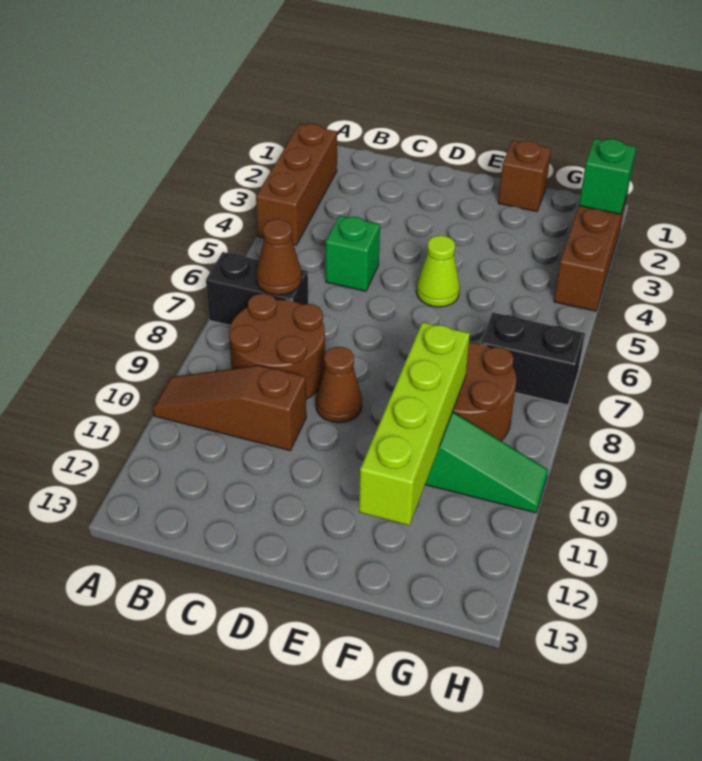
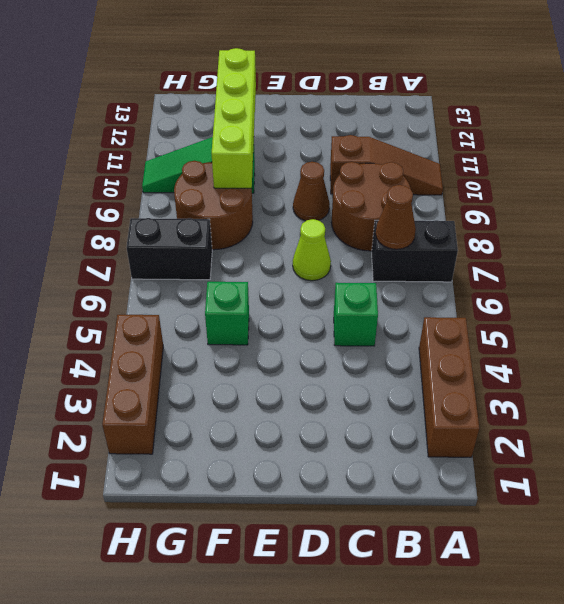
lime 1x1 cone [416,236,460,307] -> lime 1x1 cone moved to [293,219,331,281]
brown 1x1 brick [498,140,551,212] -> none
green 1x1 brick [579,139,636,214] -> green 1x1 brick moved to [205,282,249,345]

